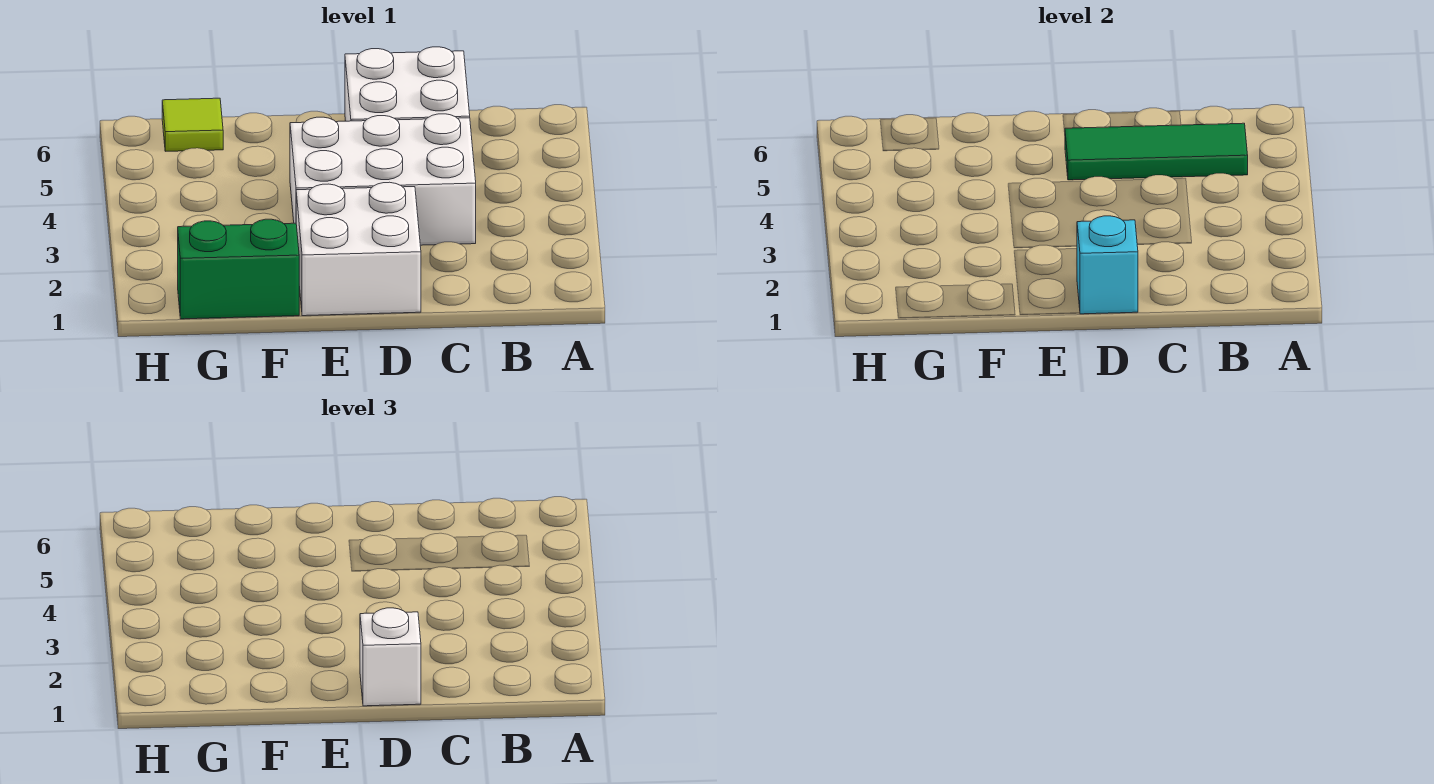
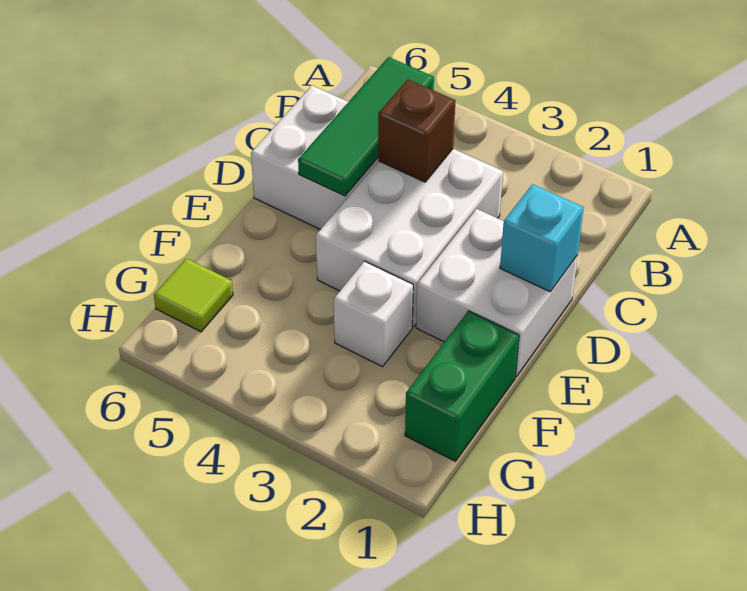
none -> brown 1x1 brick [378,80,455,182]
white 1x1 brick [360,608,421,706] -> white 1x1 brick moved to [334,261,413,367]

